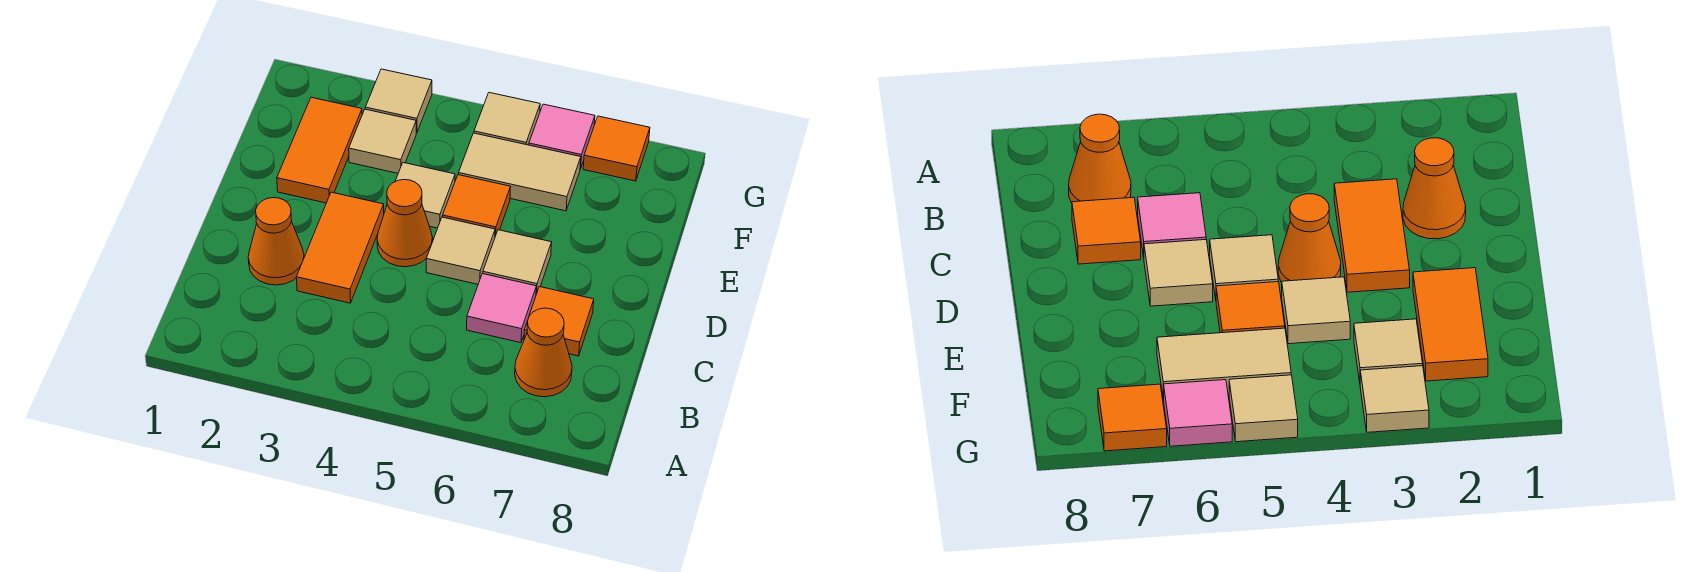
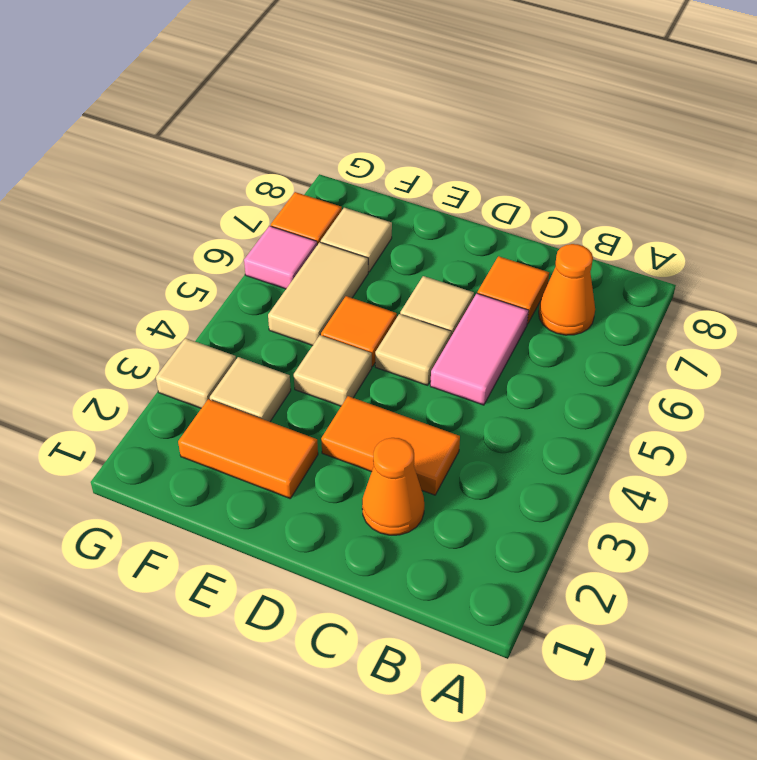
pink 1x1 tile [467,274,536,343] -> pink 1x2 tile [430,293,529,405]
orange 1x1 cone [377,180,433,267] -> none
tan 1x1 tile [474,93,540,145] -> tan 1x1 tile moved to [321,208,392,272]

